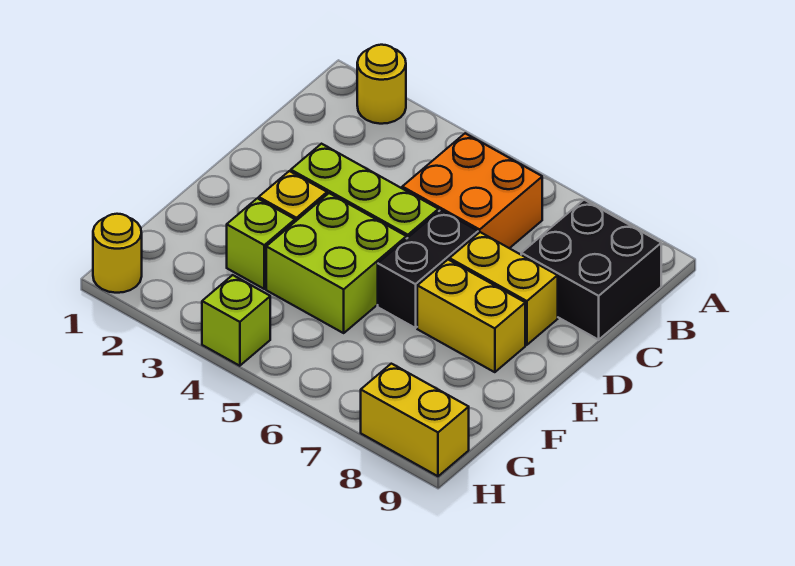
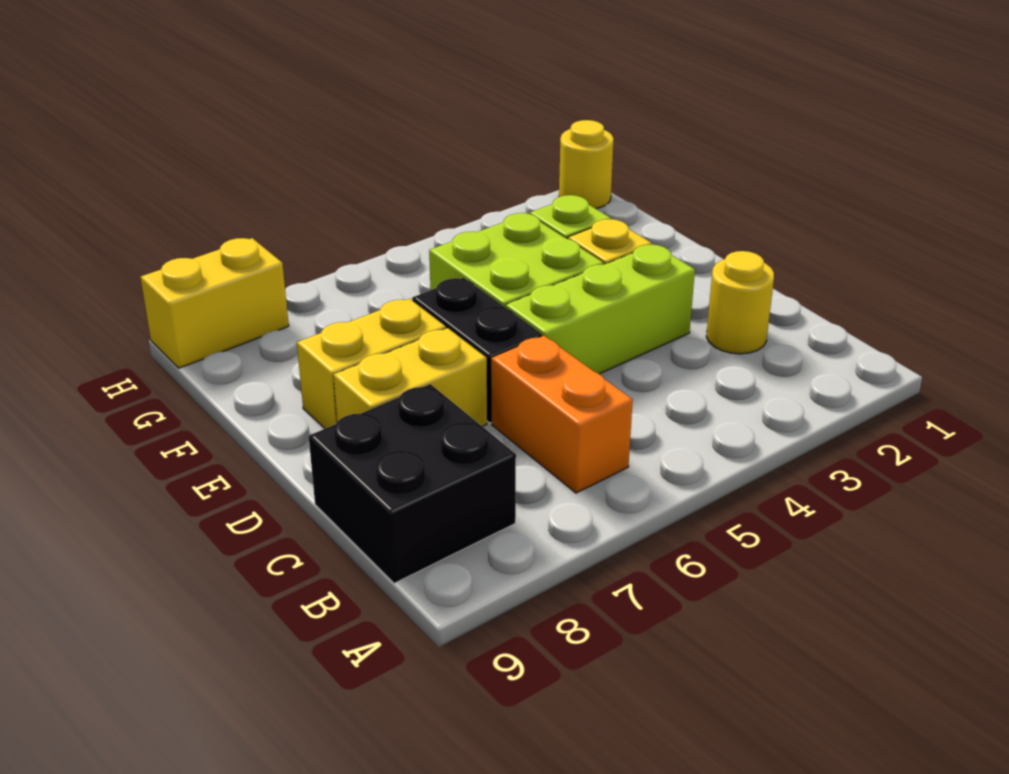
yellow 1x1 round brick [357,45,406,124] -> yellow 1x1 round brick moved to [706,251,774,354]
orange 2x2 brick [402,133,542,248] -> orange 1x2 brick [491,336,633,493]
lime 1x1 brick [202,275,270,366] -> none

